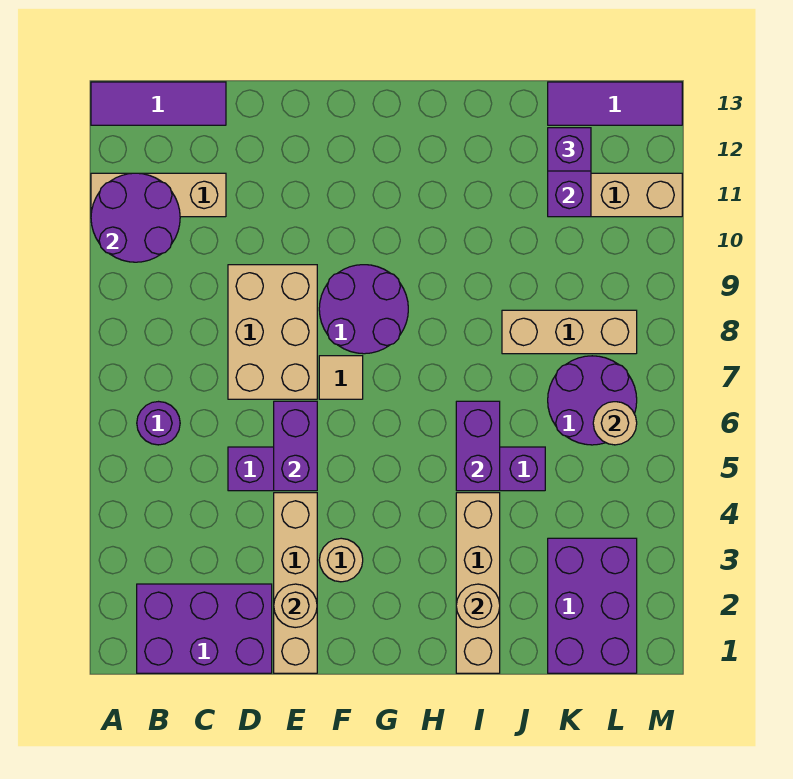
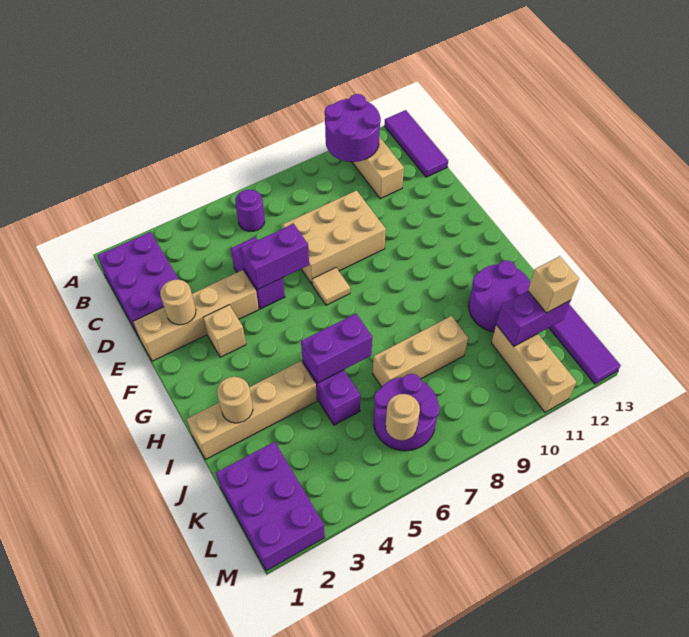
tan 1x1 round brick [319,538,363,582] -> tan 1x1 brick [203,305,246,357]
purple 2x2 round brick [319,265,408,354] -> purple 2x2 round brick moved to [469,260,530,332]
tan 1x3 brick [502,310,637,354] -> tan 1x3 brick turned to [373,316,468,387]
purple 2x3 brick [548,538,637,673] -> purple 2x3 brick turned to [216,442,325,571]
purple 1x1 brick [548,128,591,171] -> tan 1x1 brick [528,256,579,313]

